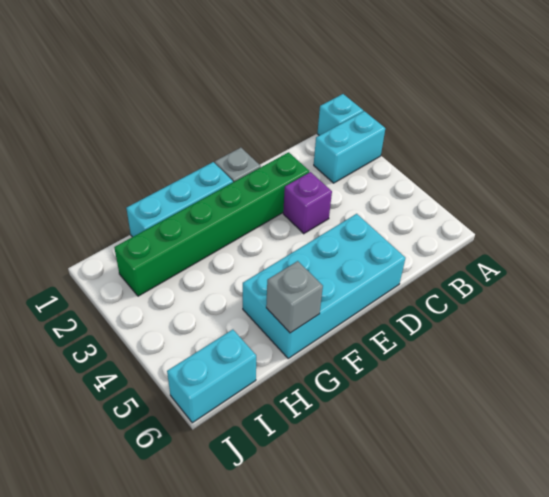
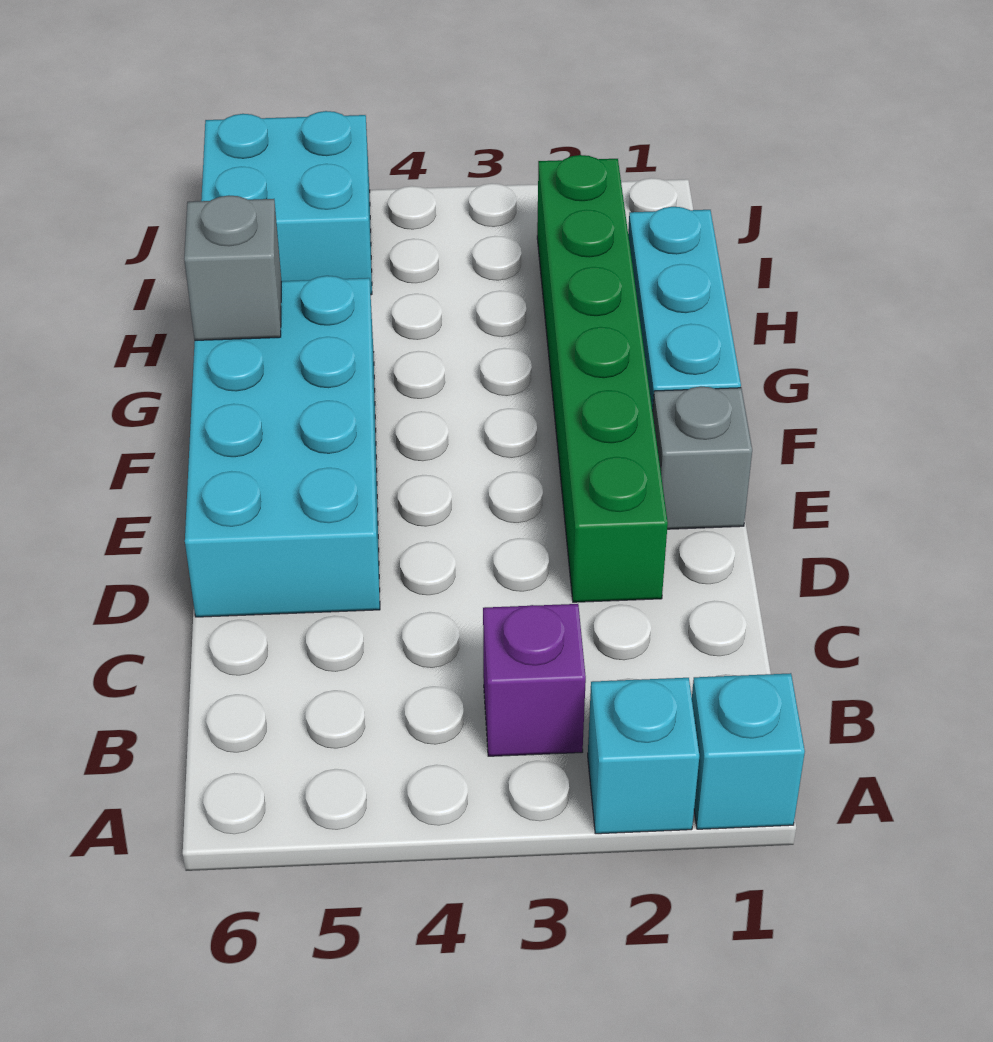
cyan 1x2 brick [314,111,385,183] -> cyan 1x1 brick [588,678,699,834]
purple 1x1 brick [283,172,332,234] -> purple 1x1 brick moved to [483,604,586,756]
cyan 1x2 brick [167,330,256,423] -> cyan 2x2 brick [201,111,372,295]

